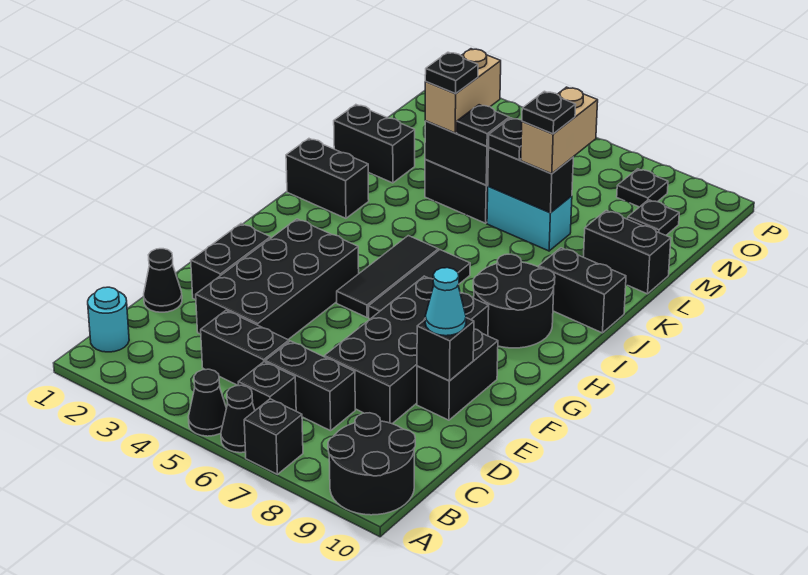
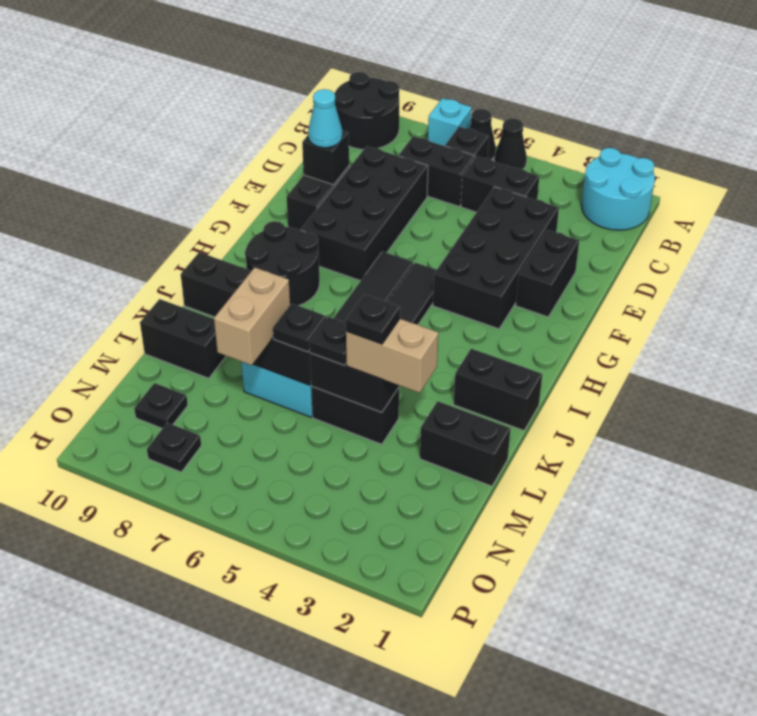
black 1x1 brick [244,399,303,474] -> cyan 1x1 brick [428,98,472,146]
cyan 1x1 round brick [88,287,129,352] -> cyan 2x2 round brick [581,148,655,230]
black 1x1 cone [144,249,182,312] -> none
tan 1x2 brick [425,49,501,133] -> tan 1x2 brick turned to [346,319,438,393]
black 1x1 plate [522,91,576,134] -> none

